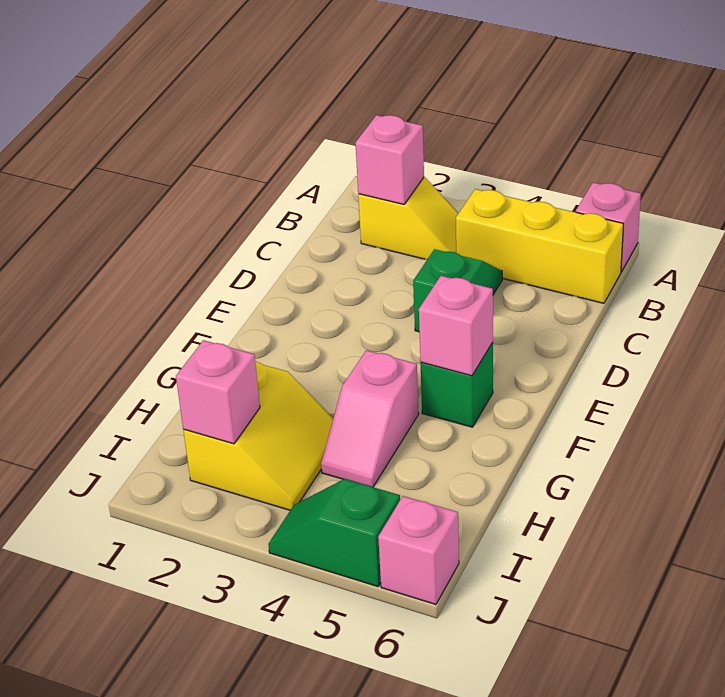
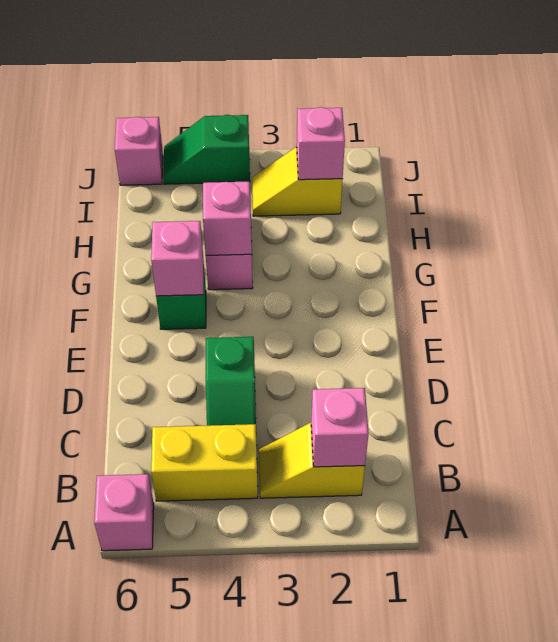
yellow 1x3 brick [456,189,623,303] -> yellow 1x2 brick [151,424,258,501]
none -> pink 1x1 brick [203,182,252,255]
yellow 2x2 slope [183,361,333,510] -> yellow 1x2 slope [252,147,343,216]
green 1x2 slope [268,479,400,587] -> green 1x2 slope turned to [163,115,250,184]

